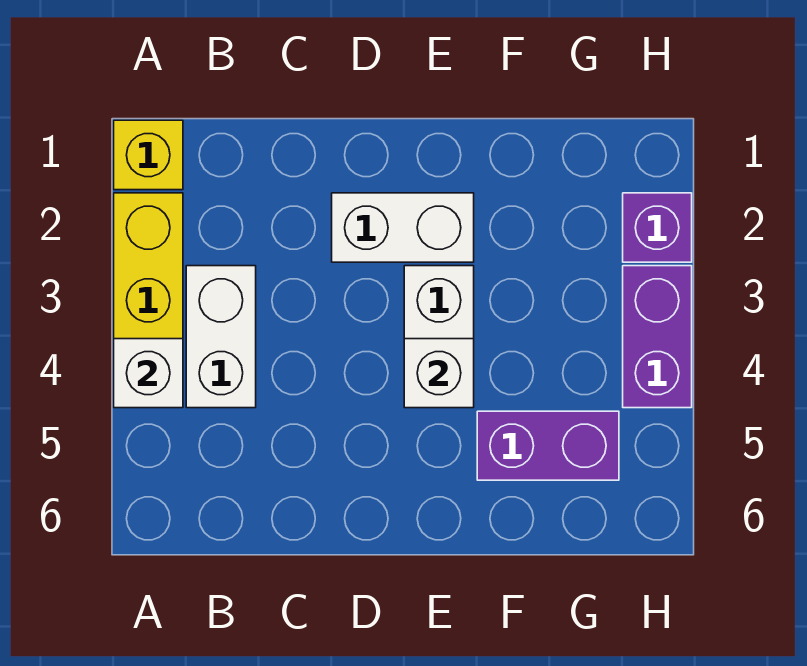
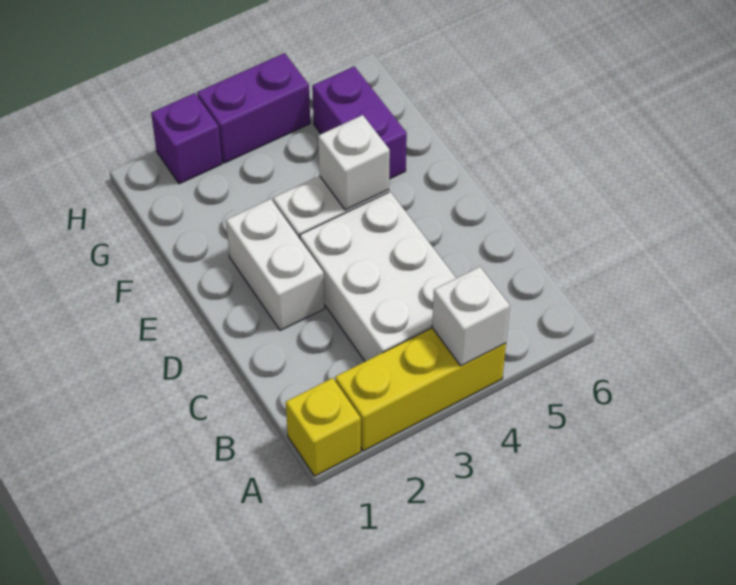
white 1x2 brick [186,266,256,408] -> white 2x3 brick [300,192,456,361]

